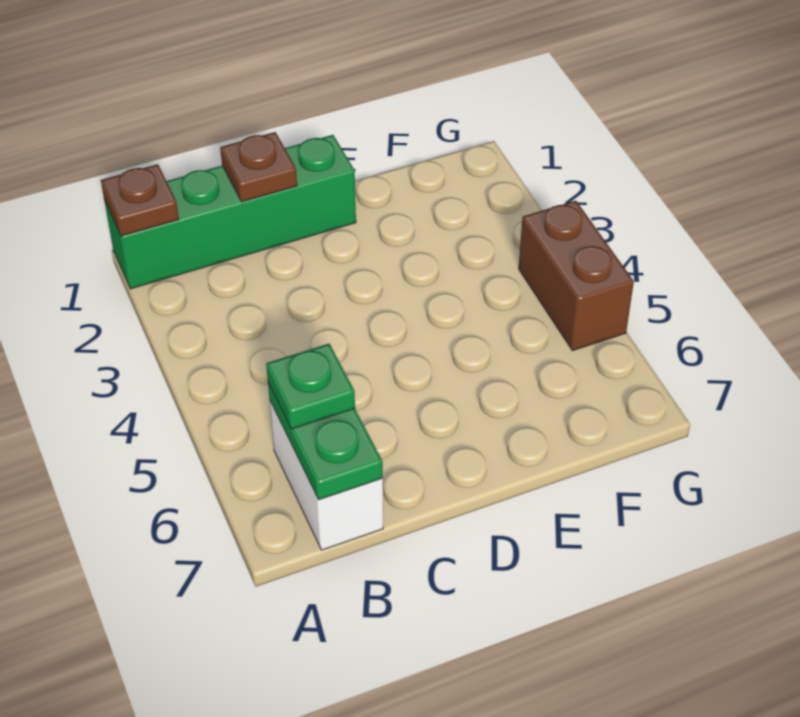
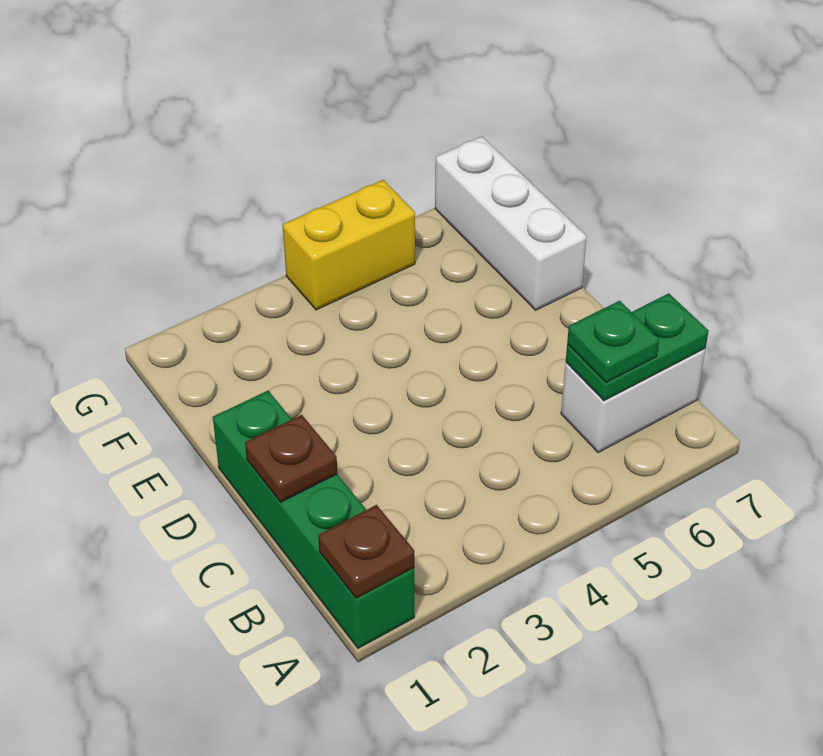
none -> white 1x3 brick [435,136,587,310]
brown 1x2 brick [519,201,634,351] -> yellow 1x2 brick [283,180,415,310]

